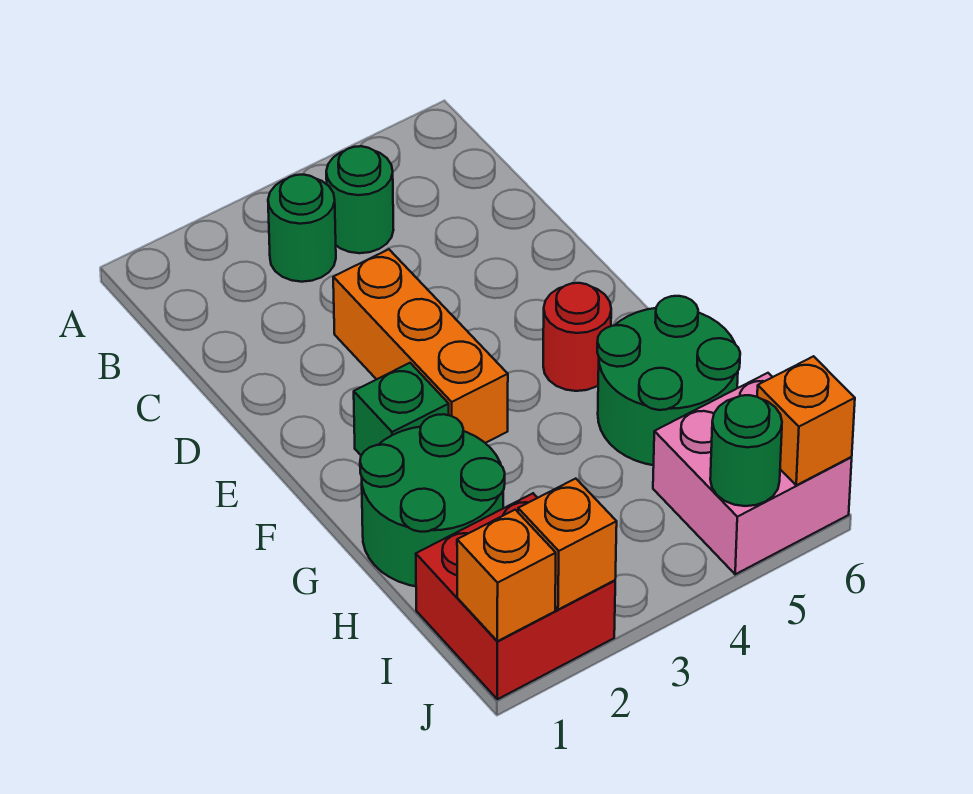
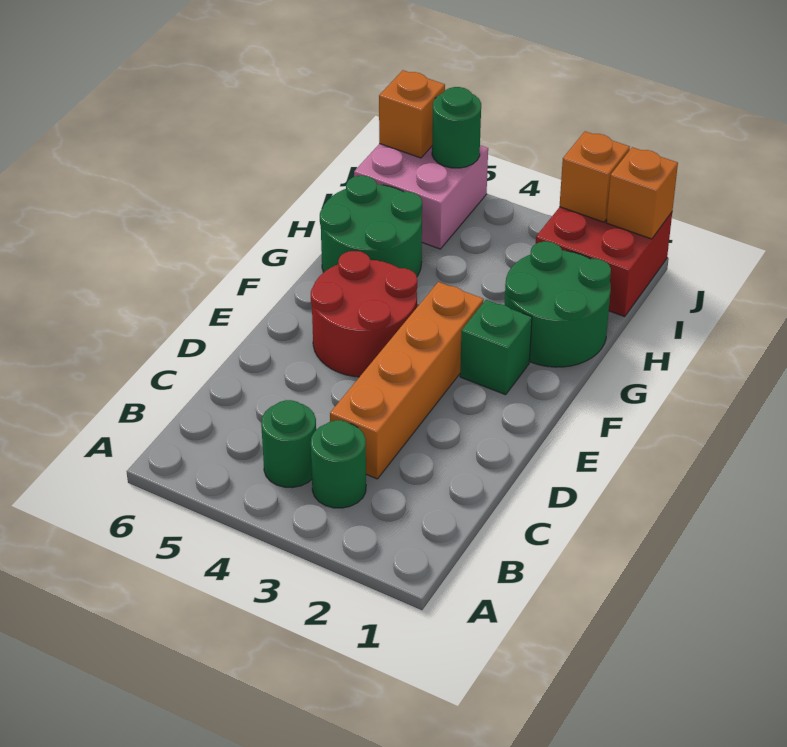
orange 1x3 brick [333,249,508,443] -> orange 1x4 brick [330,282,484,479]
red 1x1 round brick [543,283,611,391] -> red 2x2 round brick [311,251,417,377]

